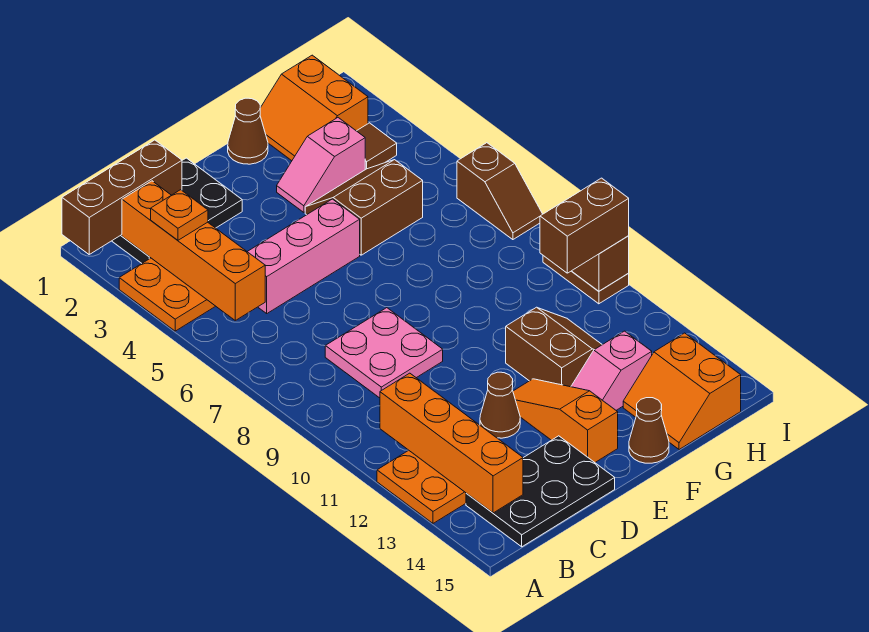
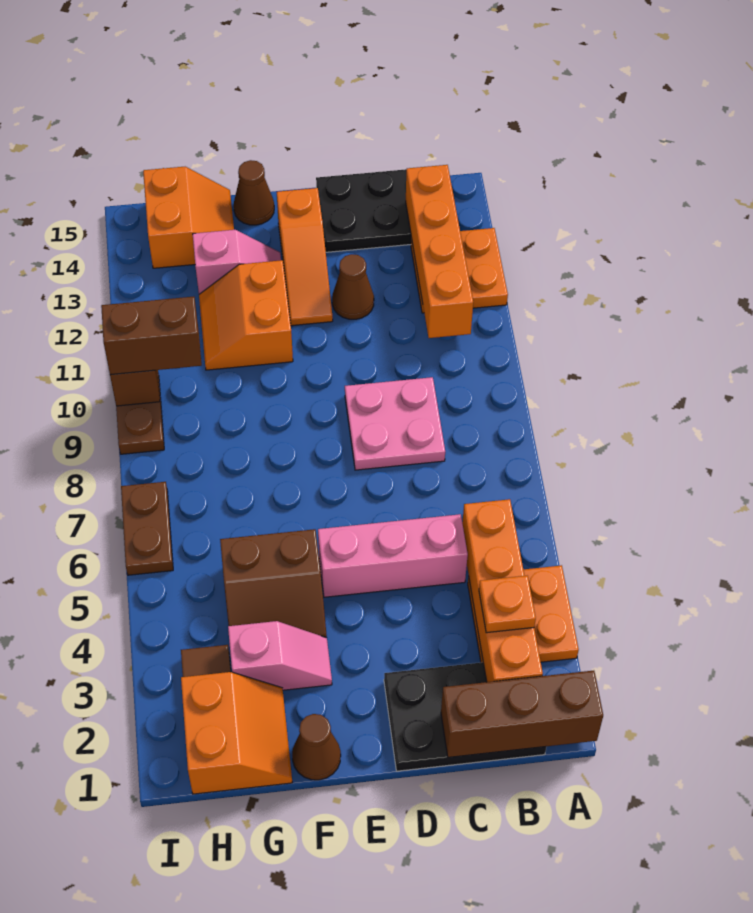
brown 2x2 slope [506,307,602,387] -> orange 2x2 slope [199,260,293,370]
brown 1x2 slope [457,143,542,240] -> brown 1x2 plate [121,482,173,575]

